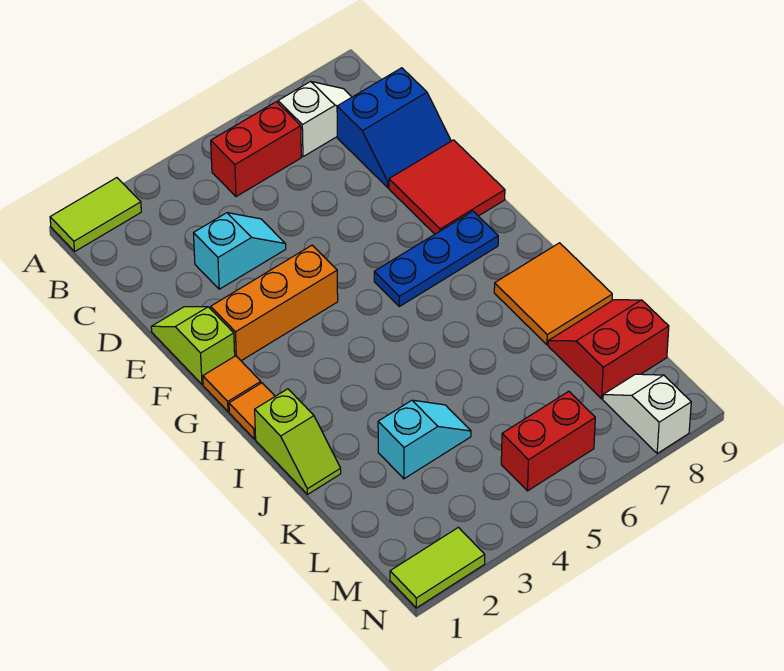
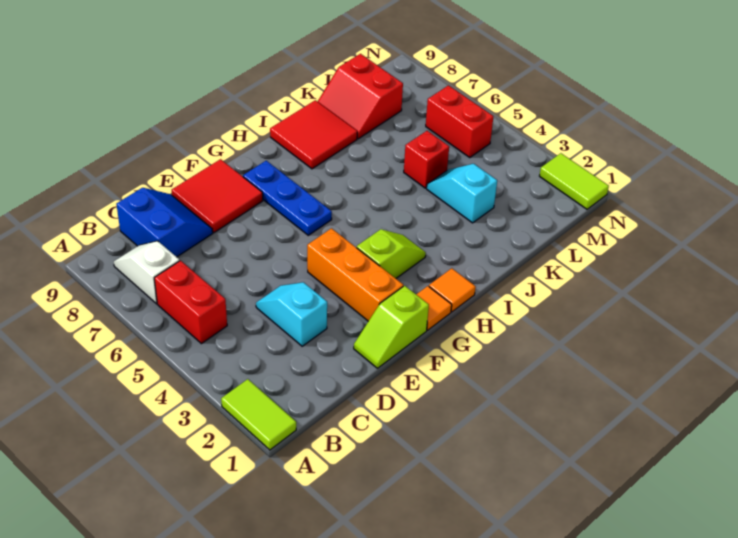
lime 1x2 slope [255,389,341,494] -> lime 1x2 slope moved to [357,229,426,278]
orange 2x2 tile [494,243,612,345] -> red 2x2 tile [270,100,357,169]
none -> red 1x1 brick [404,131,449,188]
white 1x2 slope [603,374,691,453] -> none

